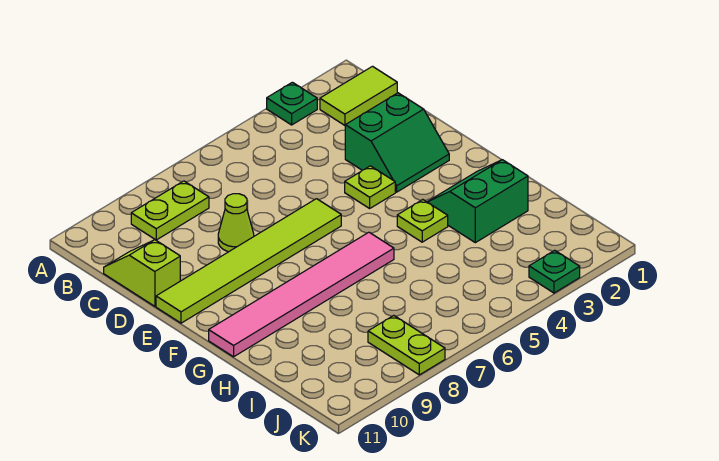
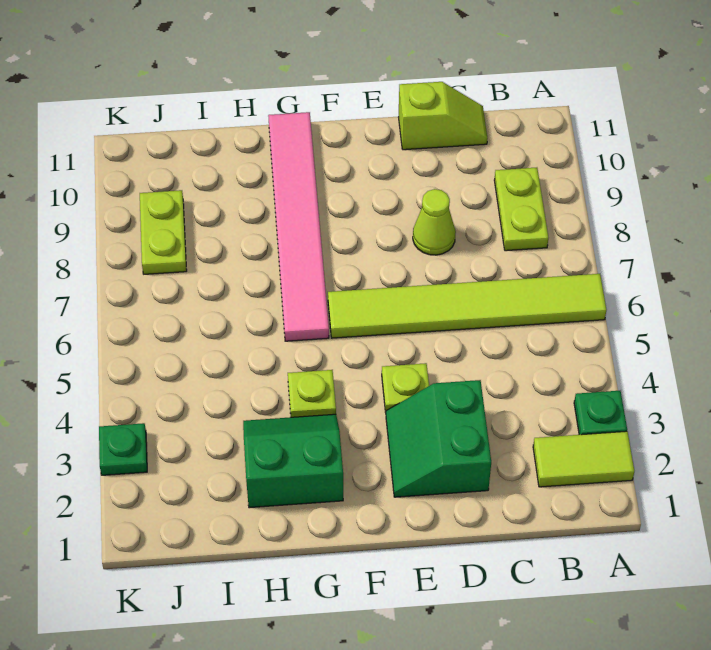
lime 1x2 tile [320,66,397,125] -> lime 1x2 tile turned to [533,431,634,487]
lime 1x6 tile [156,199,341,323] -> lime 1x6 tile turned to [328,274,607,338]
green 2x2 slope [428,160,528,243] -> green 2x2 slope turned to [243,414,343,508]
lime 1x2 plate [368,315,445,375] -> lime 1x2 plate turned to [140,190,187,274]

